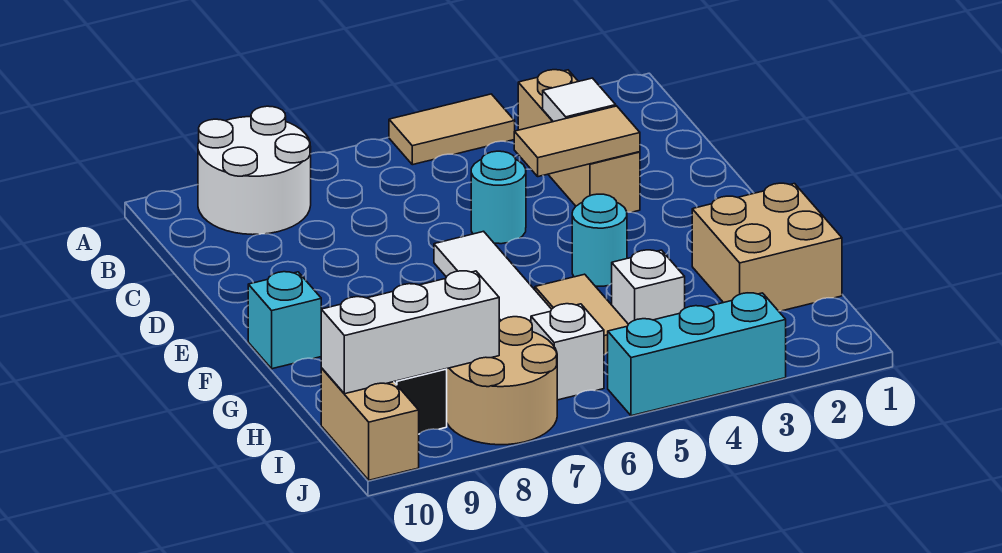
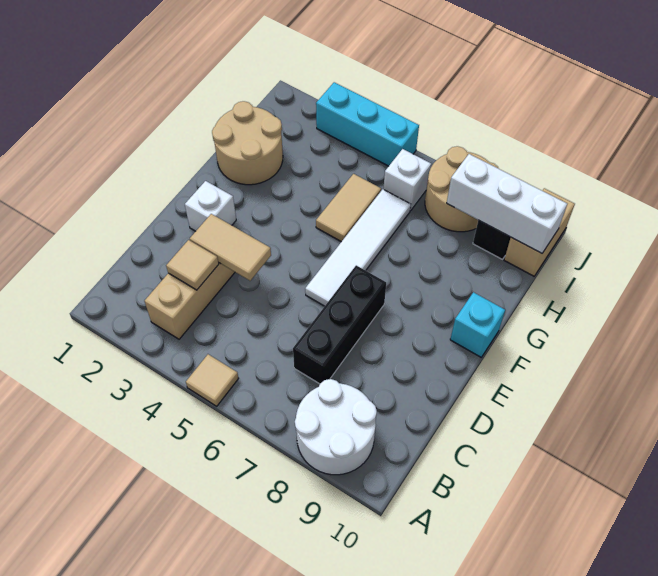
tan 1x2 tile [389,94,515,165] -> tan 1x1 tile [186,354,239,406]
white 1x1 tile [543,78,616,122] -> tan 1x1 tile [166,240,219,290]
none -> black 1x3 brick [293,265,386,384]
cyan 1x1 round brick [471,151,526,244] -> none
cyan 1x1 round brick [572,194,627,286] -> none
tan 2x2 brick [692,183,842,311] -> tan 2x2 round brick [212,101,283,185]
white 1x1 brick [612,250,685,324] -> white 1x1 brick moved to [185,181,236,231]

